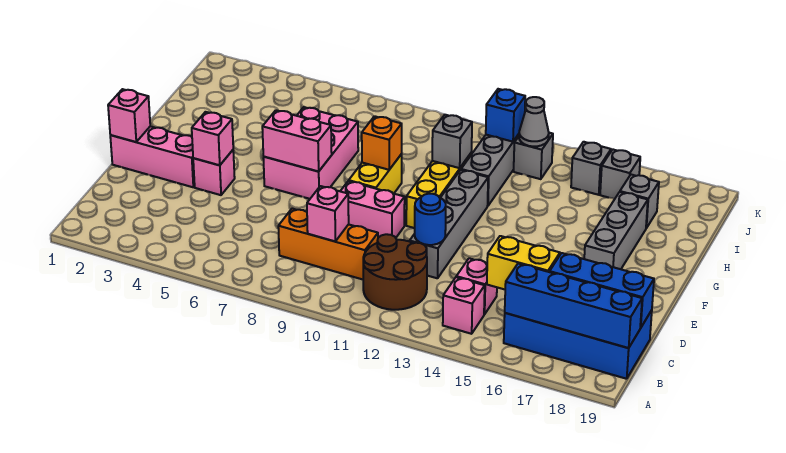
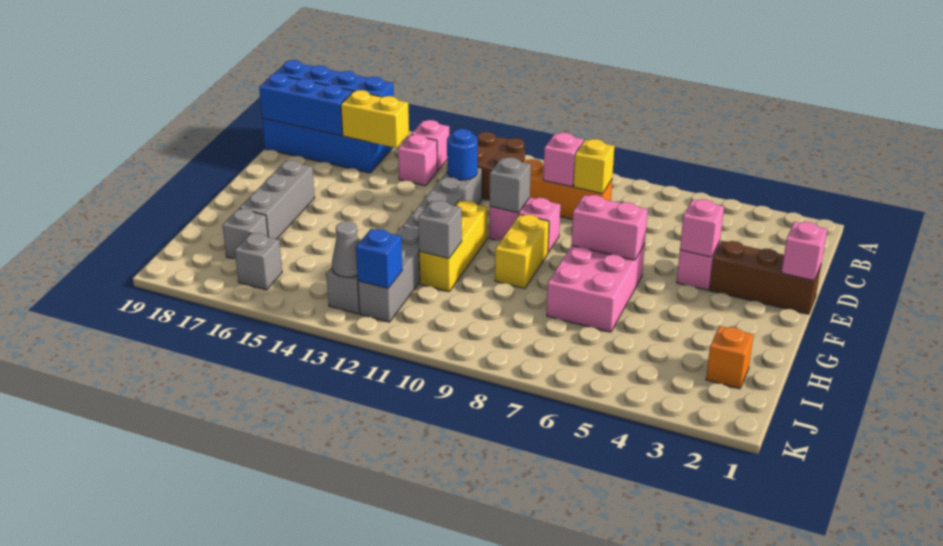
none -> yellow 1x1 brick [574,139,614,194]
pink 1x3 brick [110,126,195,187] -> brown 1x3 brick [709,241,821,314]
orange 1x1 brick [362,116,402,170] -> orange 1x1 brick moved to [706,326,754,389]
grey 1x1 brick [571,142,611,195] -> grey 1x1 brick moved to [490,157,531,213]

